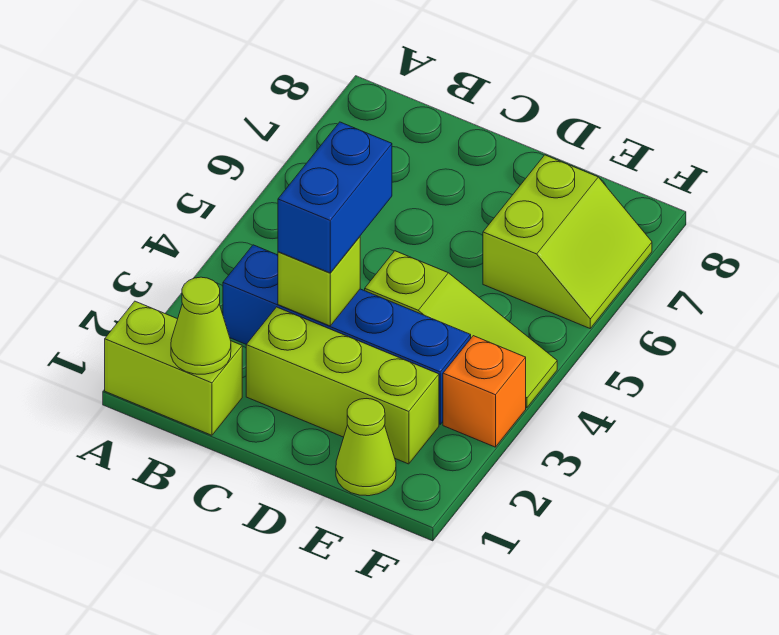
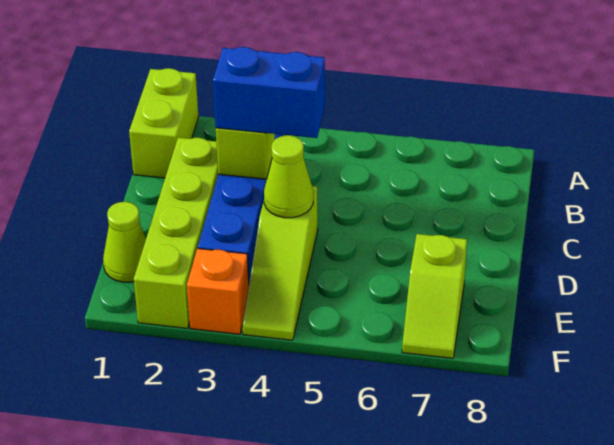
lime 1x1 cone [171,277,231,374] -> lime 1x1 cone moved to [264,135,313,218]
lime 1x3 brick [246,307,439,464] -> lime 1x4 brick [134,138,218,328]
lime 2x2 slope [483,155,652,328] -> lime 1x2 slope [402,234,467,358]

